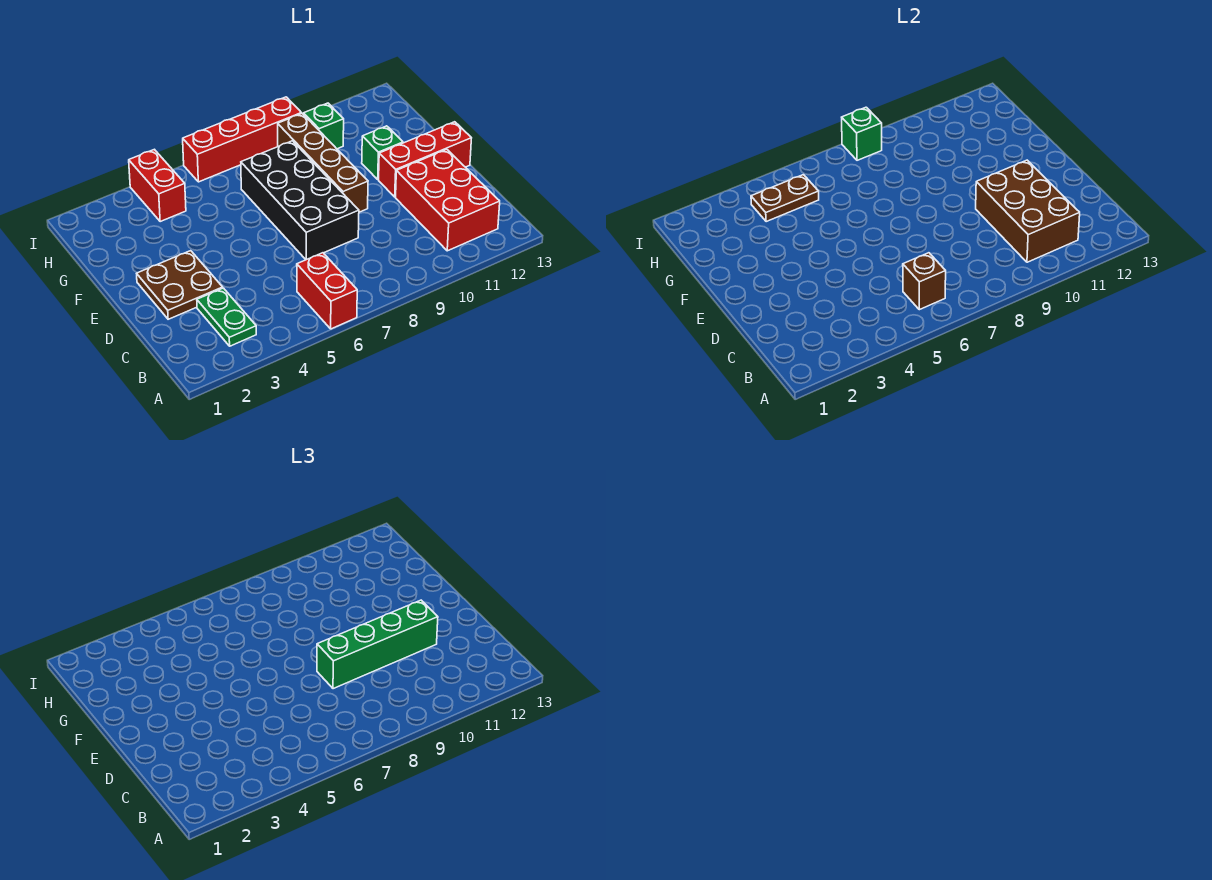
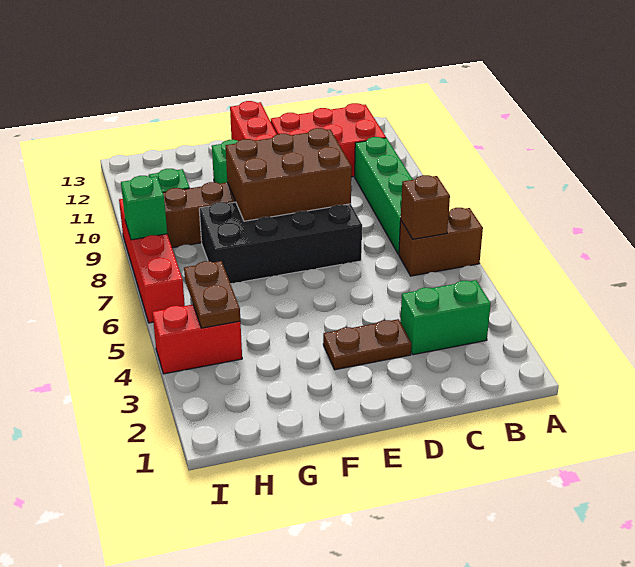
red 1x2 brick [297,253,357,329] -> brown 1x2 brick [399,208,483,276]
green 1x2 plate [197,288,256,346] -> green 1x2 brick [400,280,491,355]
brown 2x3 brick [976,160,1080,262] -> brown 2x3 brick moved to [225,128,352,221]
brown 2x2 plate [137,251,223,319] -> brown 1x2 plate [323,319,411,370]
green 1x4 brick [317,600,438,689] -> green 1x4 brick moved to [355,137,413,254]

